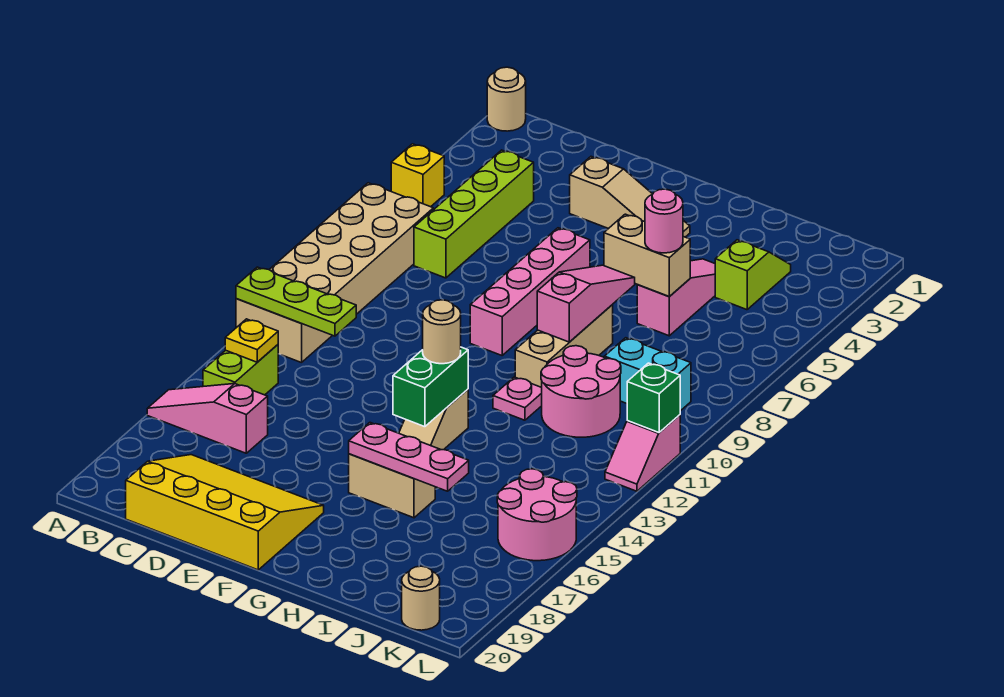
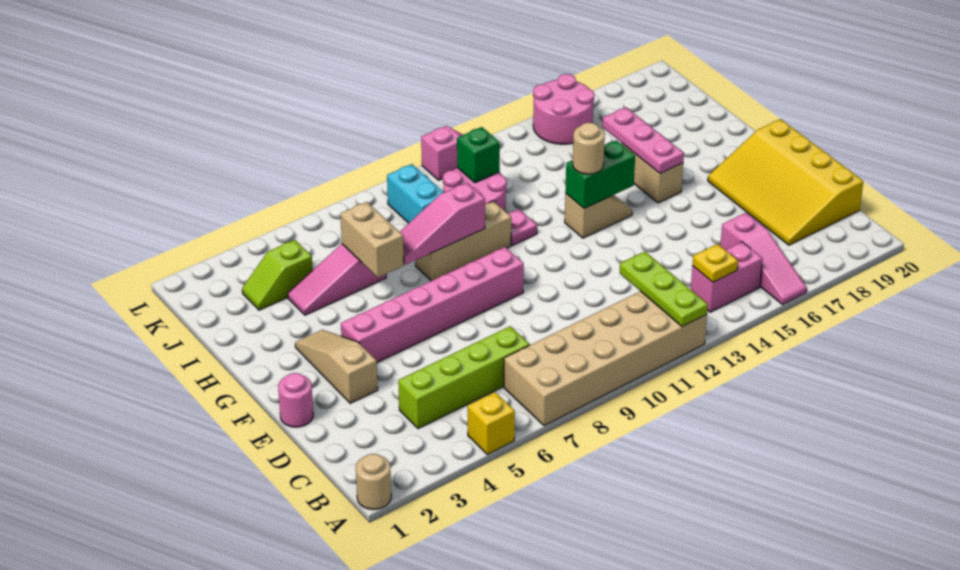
lime 1x2 brick [203,345,278,395] -> pink 1x2 brick [691,242,763,312]
pink 1x4 brick [470,228,590,355] -> pink 1x6 brick [341,247,524,362]
pink 1x1 round brick [645,189,683,253] -> pink 1x1 round brick moved to [278,373,313,427]
tan 1x1 round brick [402,566,440,630] -> none
green 1x1 brick [627,363,680,432] -> green 1x1 brick moved to [457,127,500,183]

